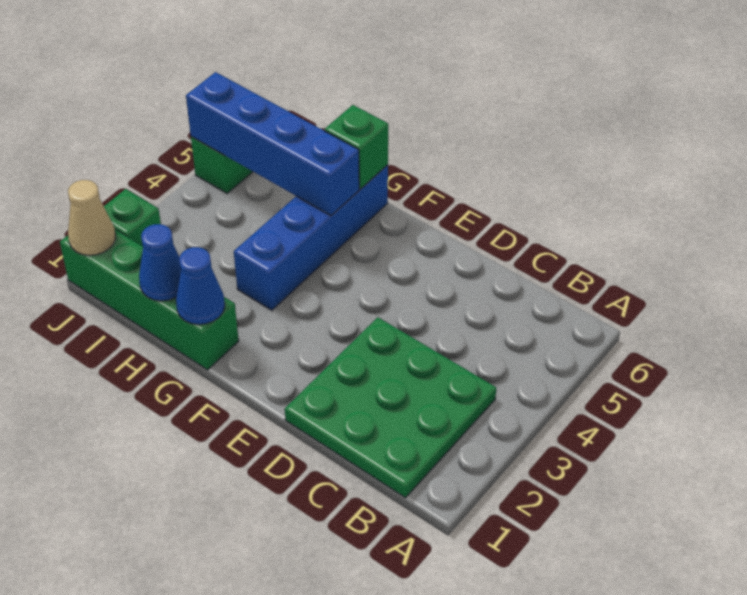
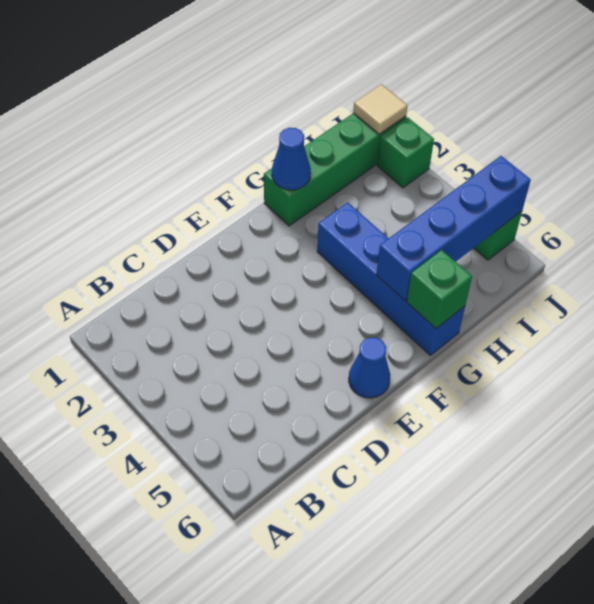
green 3x3 plate [285,317,496,498] -> none
blue 1x1 cone [139,224,181,301] -> blue 1x1 cone moved to [349,337,390,398]
tan 1x1 cone [68,180,116,255] -> tan 1x1 tile [353,84,407,134]

